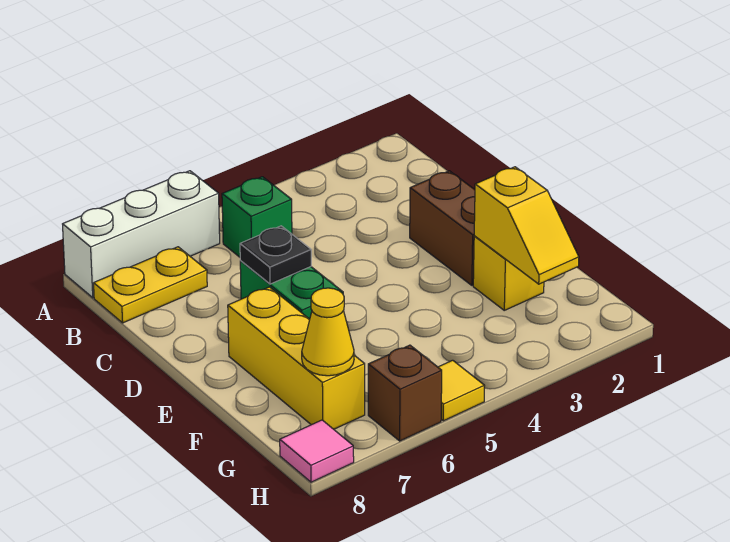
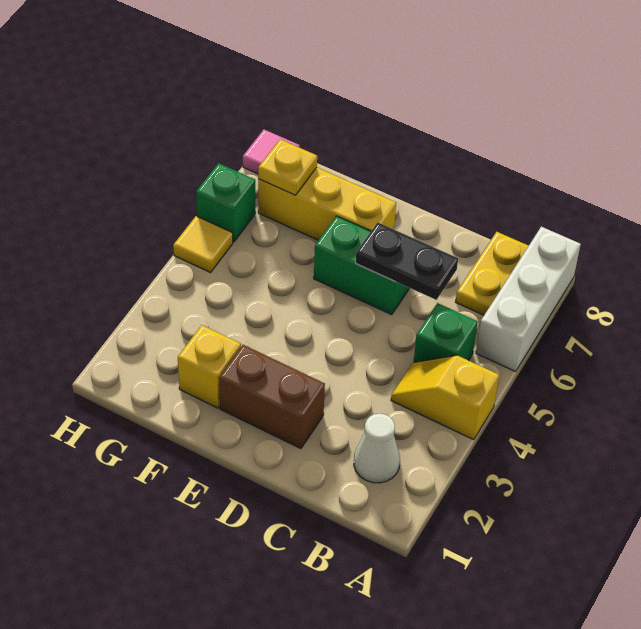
none -> white 1x1 cone [354,414,400,483]
black 1x1 plate [240,226,311,284] -> black 1x2 plate [356,222,458,300]
yellow 1x2 slope [474,167,579,284] -> yellow 1x2 slope moved to [391,355,499,440]
yellow 1x1 cone [302,288,354,376] -> yellow 1x1 plate [258,139,317,195]
brown 1x1 brick [368,345,442,441] -> green 1x1 brick [196,163,255,242]

